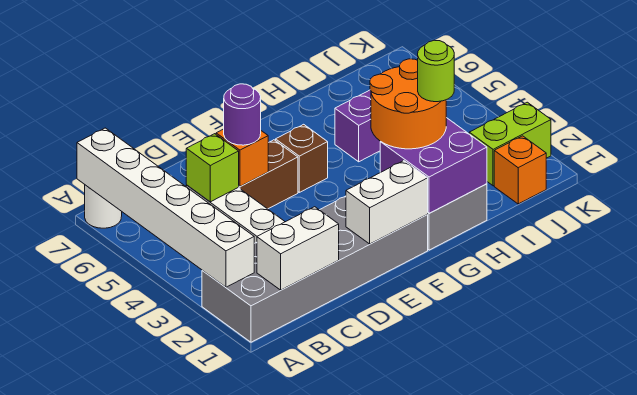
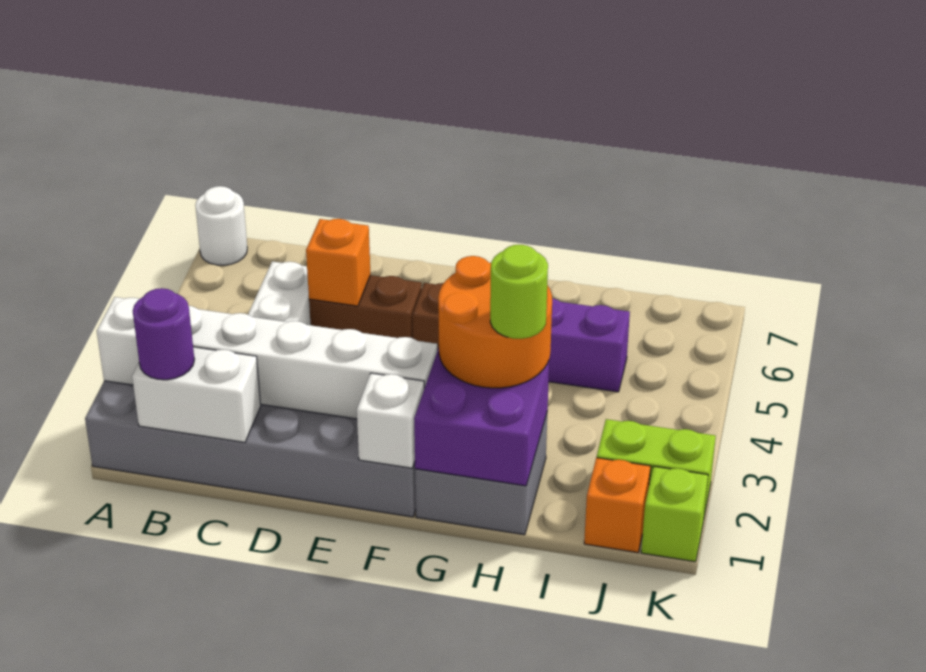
white 1x6 brick [77,128,254,287] -> white 1x6 brick turned to [97,297,437,419]
lime 1x1 brick [186,134,239,202] -> lime 1x1 brick moved to [641,466,708,562]
purple 1x1 round brick [224,84,261,145] -> purple 1x1 round brick moved to [133,288,194,380]
white 1x2 brick [346,161,428,244] -> white 1x1 brick [357,373,424,468]

